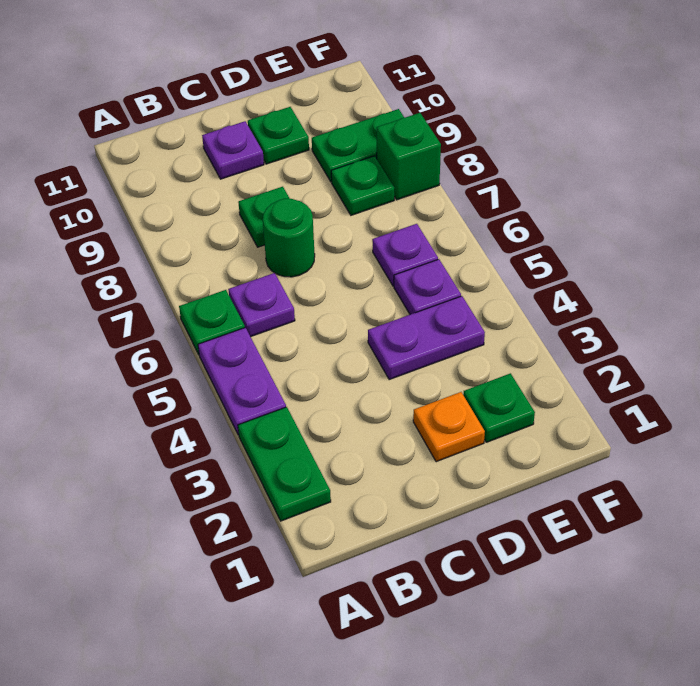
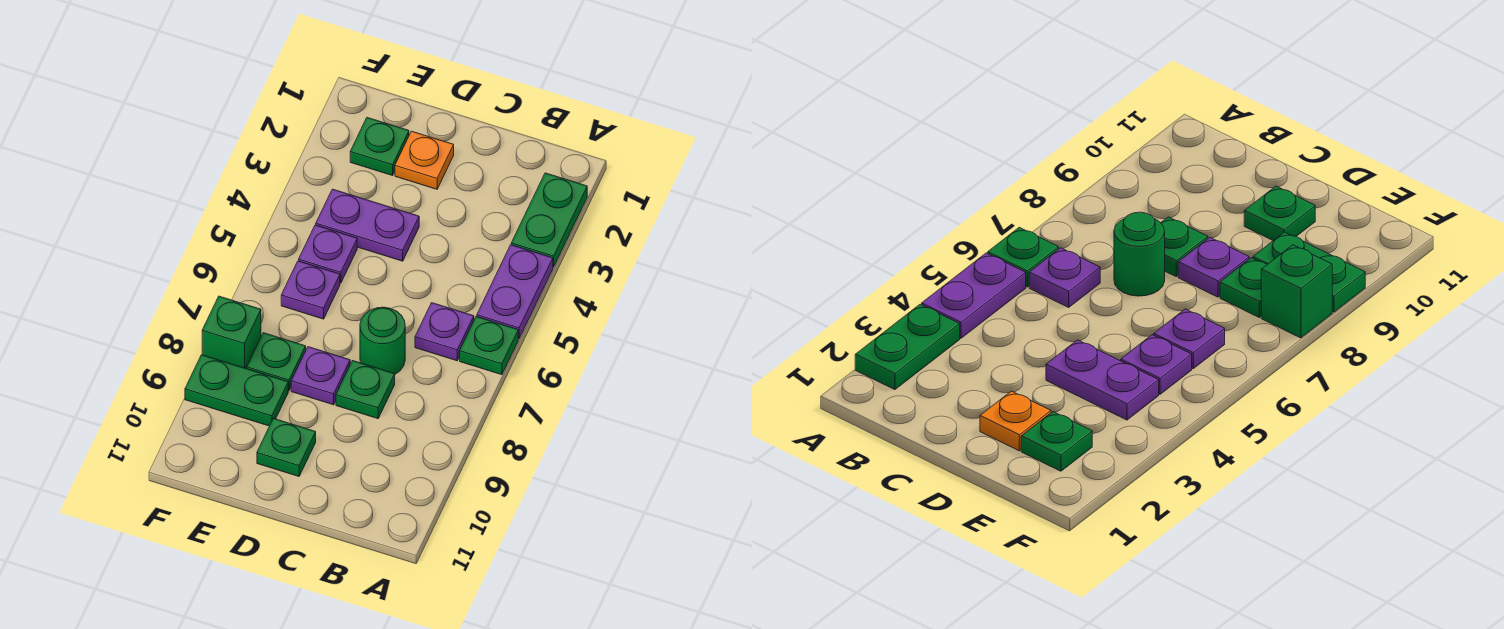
purple 1x1 plate [202,121,264,179] -> purple 1x1 plate moved to [291,347,350,405]

